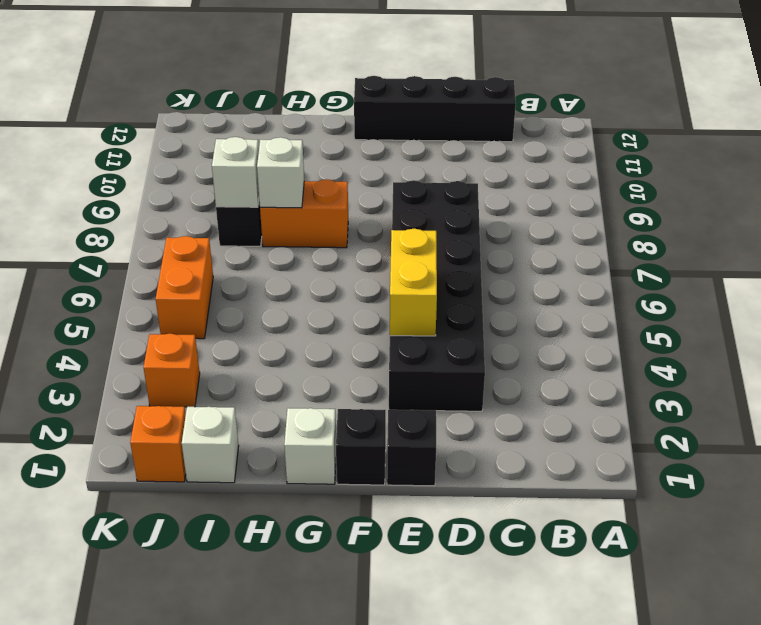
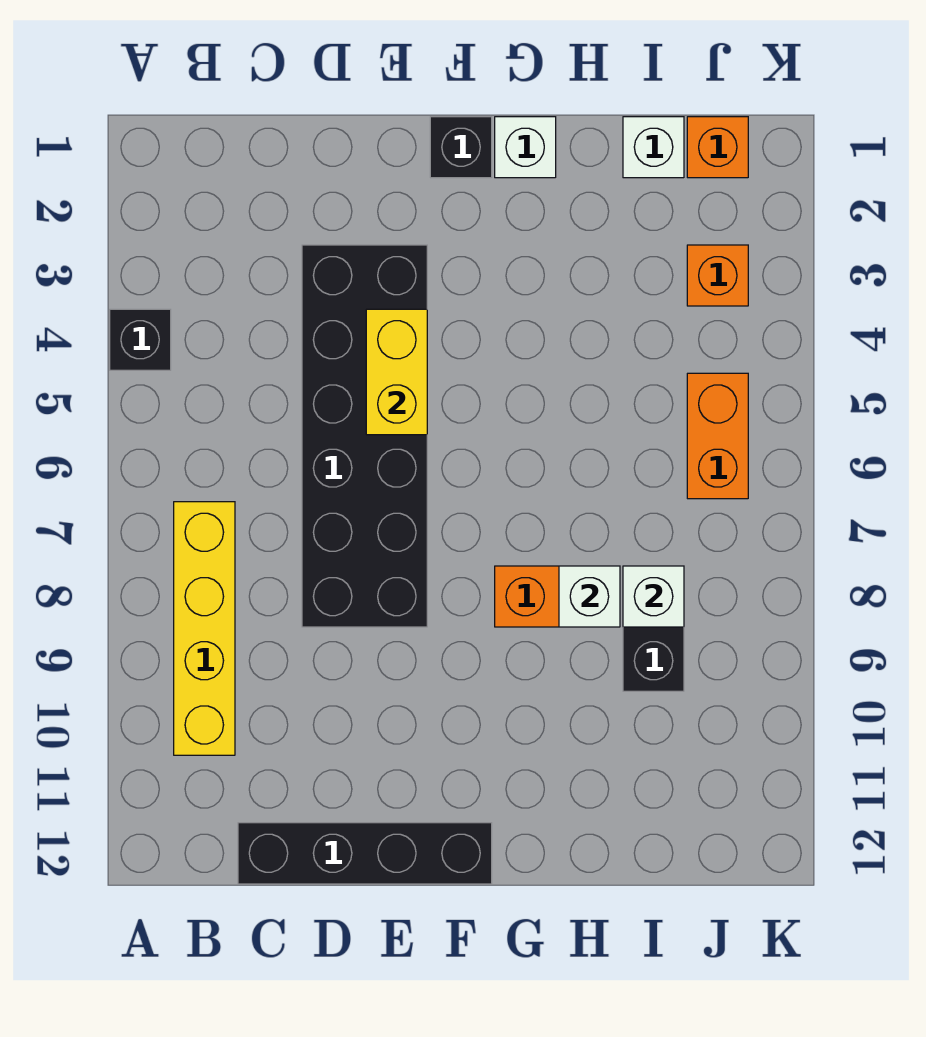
none -> yellow 1x4 brick [174,502,235,755]
black 1x1 brick [387,410,436,486] -> black 1x1 brick moved to [110,309,171,370]

